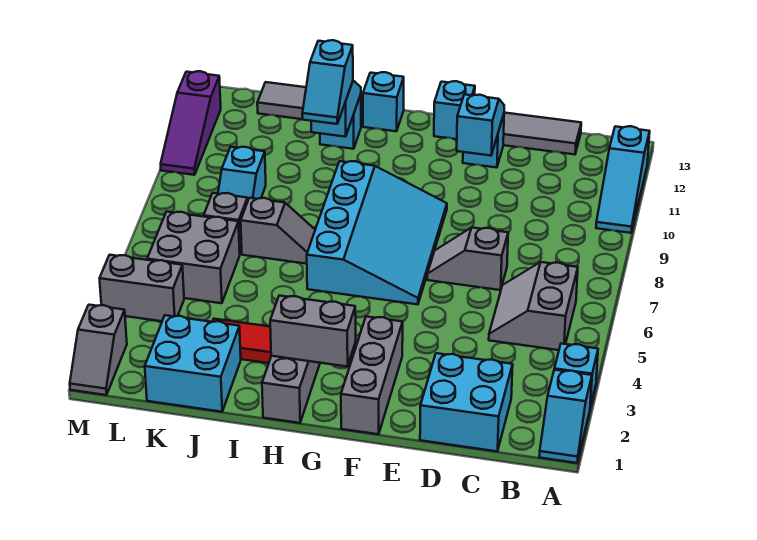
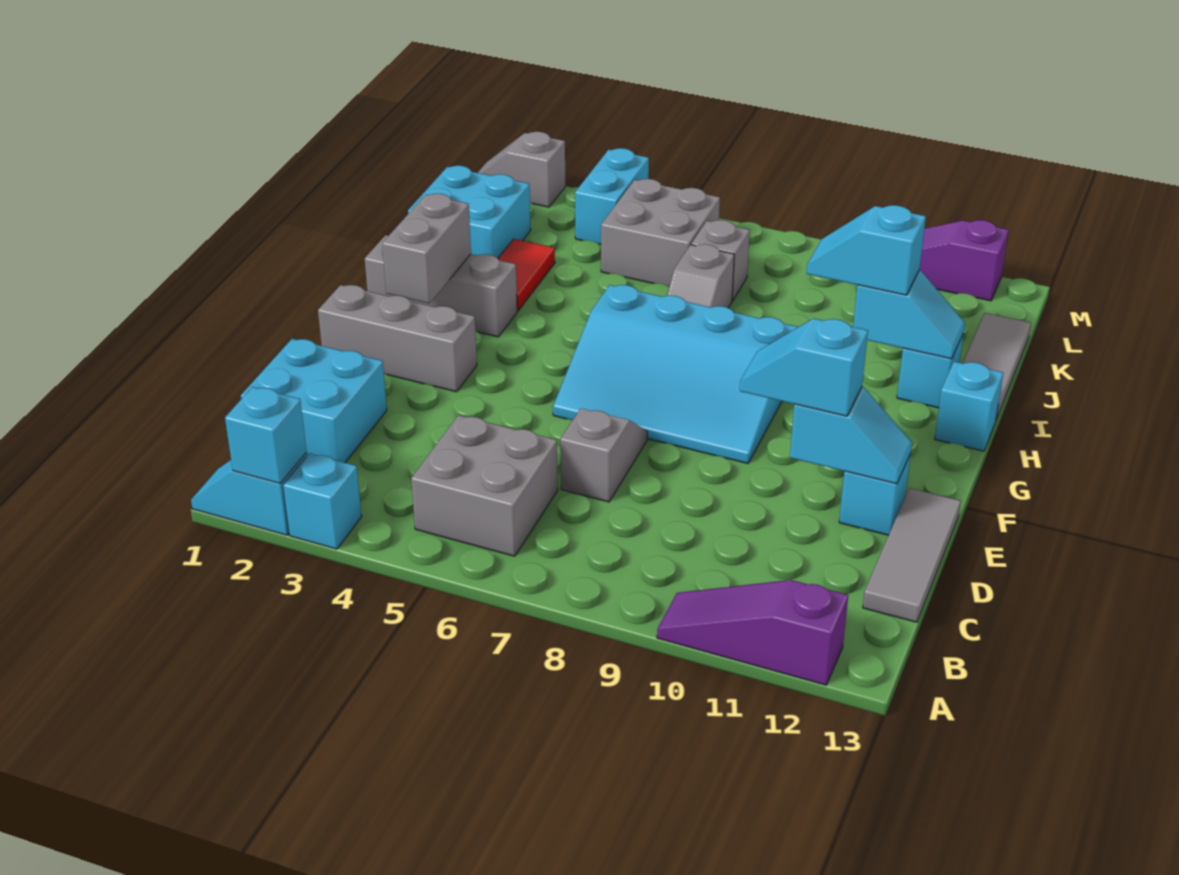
cyan 1x3 slope [596,126,650,233] -> purple 1x3 slope [657,580,848,685]
grey 2x2 slope [489,262,578,350] -> grey 2x2 brick [411,415,558,556]
cyan 1x1 brick [434,81,475,139] -> cyan 1x1 brick moved to [225,387,307,483]
cyan 1x2 slope [218,147,266,201] -> cyan 1x2 slope moved to [740,318,868,416]
grey 1x2 brick [100,255,184,321] -> cyan 1x2 brick [575,148,649,244]

